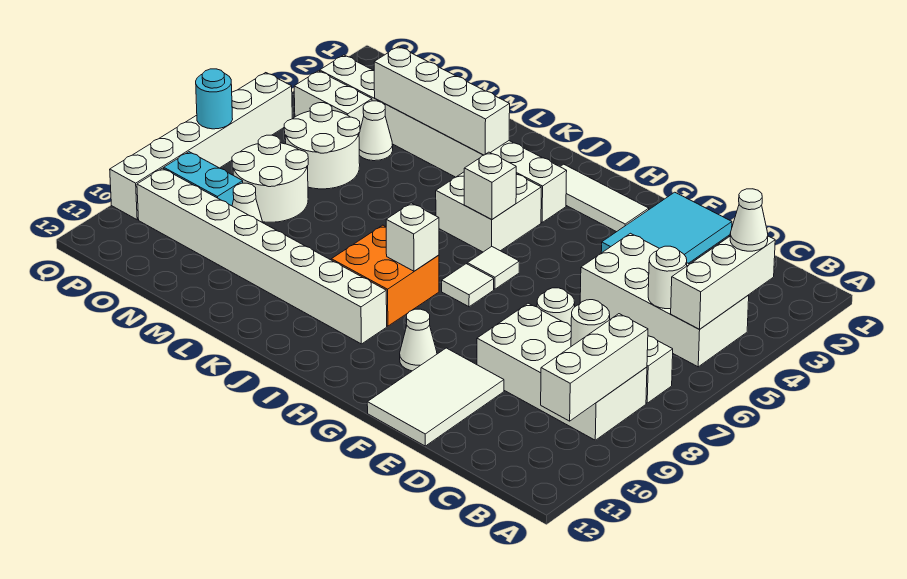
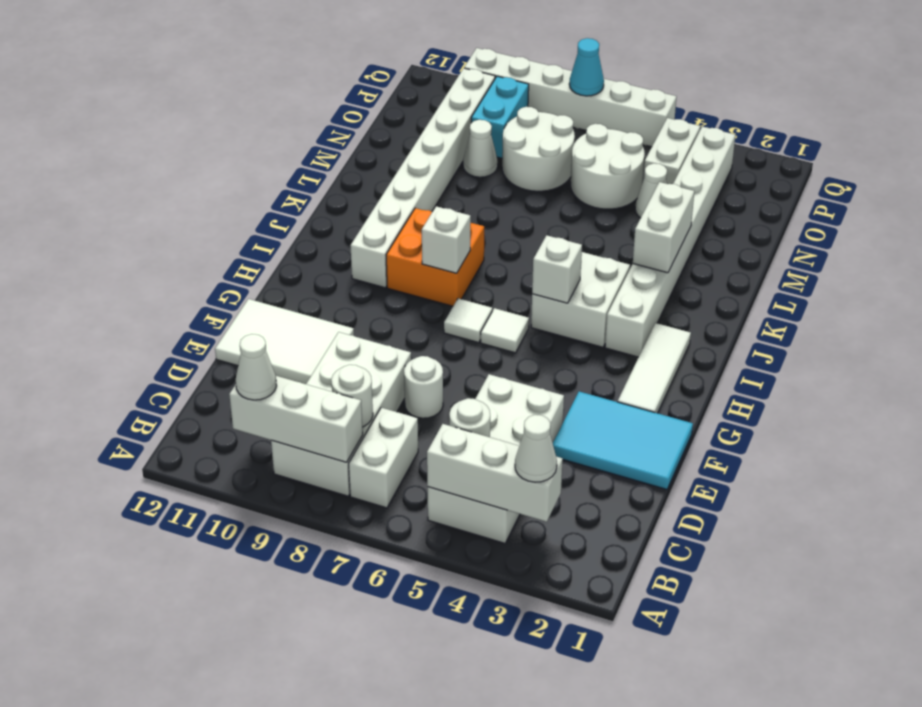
white 1x1 cone [400,309,437,371] -> white 1x1 cone moved to [236,334,276,400]
white 1x4 brick [374,46,510,155] -> white 1x2 brick [633,182,694,273]
cyan 1x1 round brick [196,69,233,129] -> cyan 1x1 cone [569,38,604,96]

